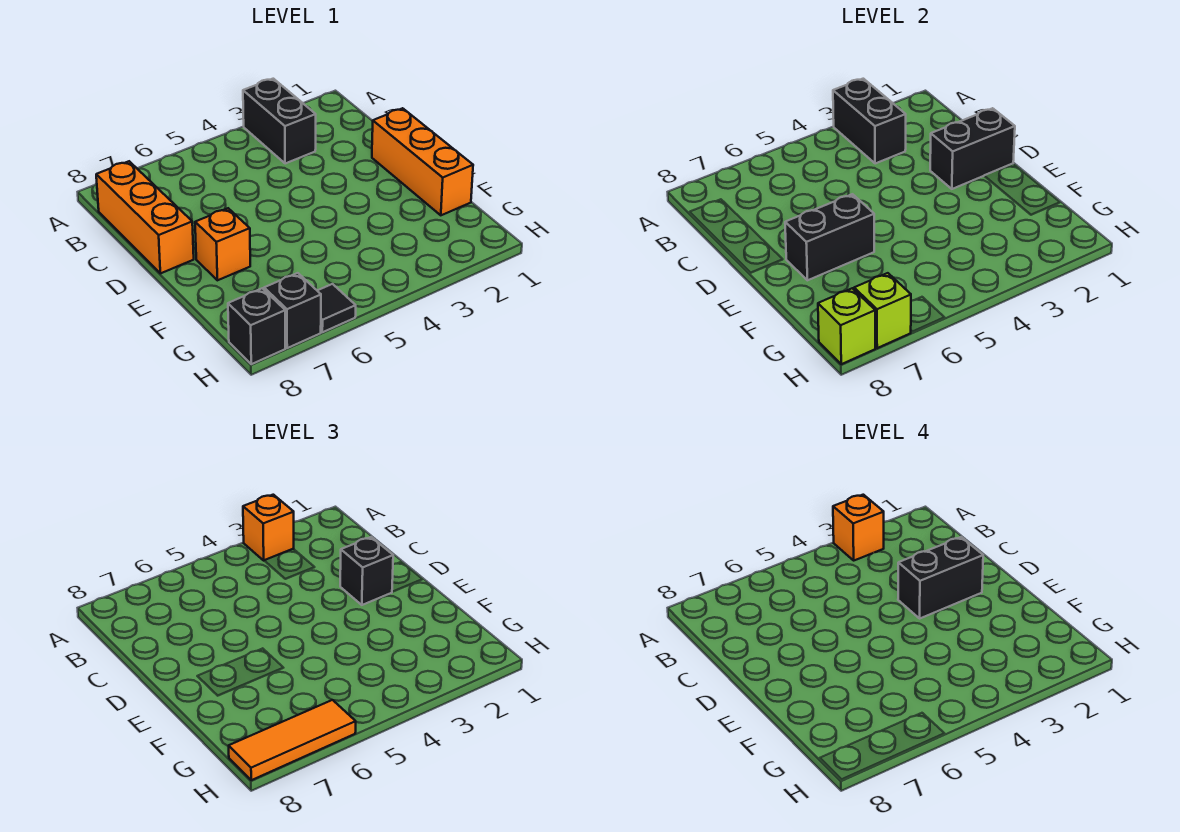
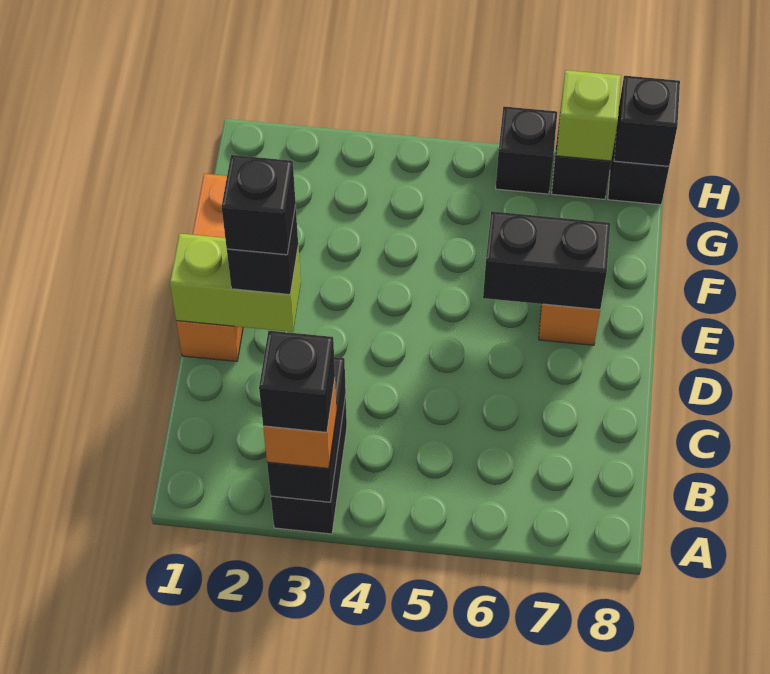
orange 1x1 brick [833,495,884,560] -> black 1x1 brick [259,331,335,432]
orange 1x3 brick [96,161,194,273] -> none
black 1x2 brick [930,108,1015,189] -> lime 1x2 brick [170,234,301,332]
black 1x2 brick [898,537,983,618] -> black 1x1 brick [222,155,296,255]
black 1x1 tile [317,284,356,332] -> black 1x1 brick [496,107,557,194]
orange 1x3 tile [229,700,356,780] -> none
lime 1x1 brick [818,288,875,364] -> black 1x1 brick [614,76,680,166]

